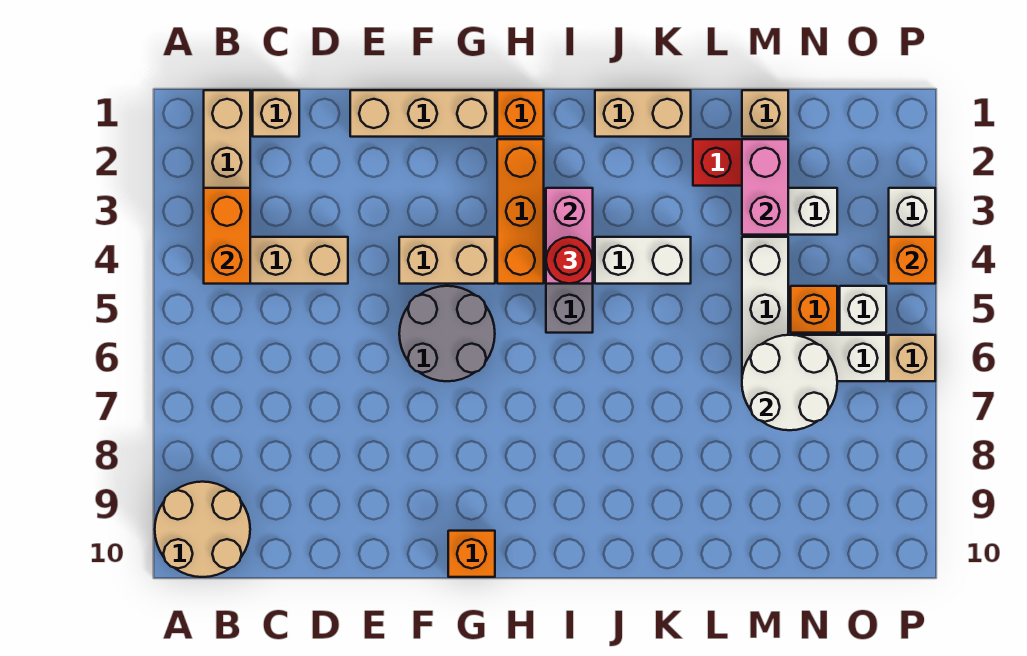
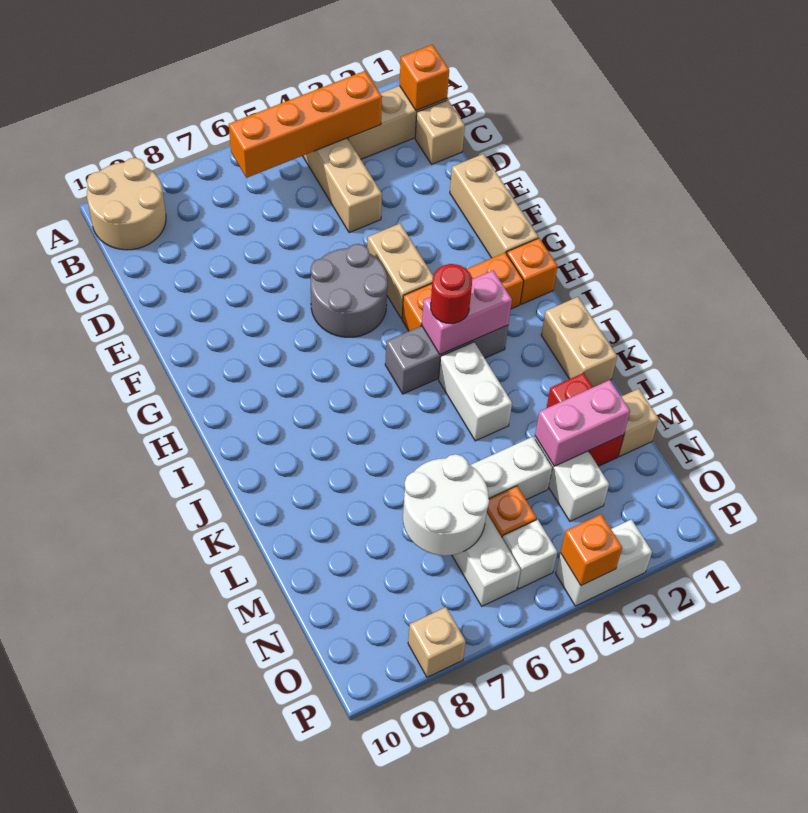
orange 1x2 brick [204,188,250,284] -> orange 1x4 brick [229,71,382,178]
orange 1x1 brick [448,531,495,577] -> orange 1x1 brick moved to [400,45,449,111]
tan 1x1 brick [889,335,935,381] -> tan 1x1 brick moved to [408,607,466,677]

